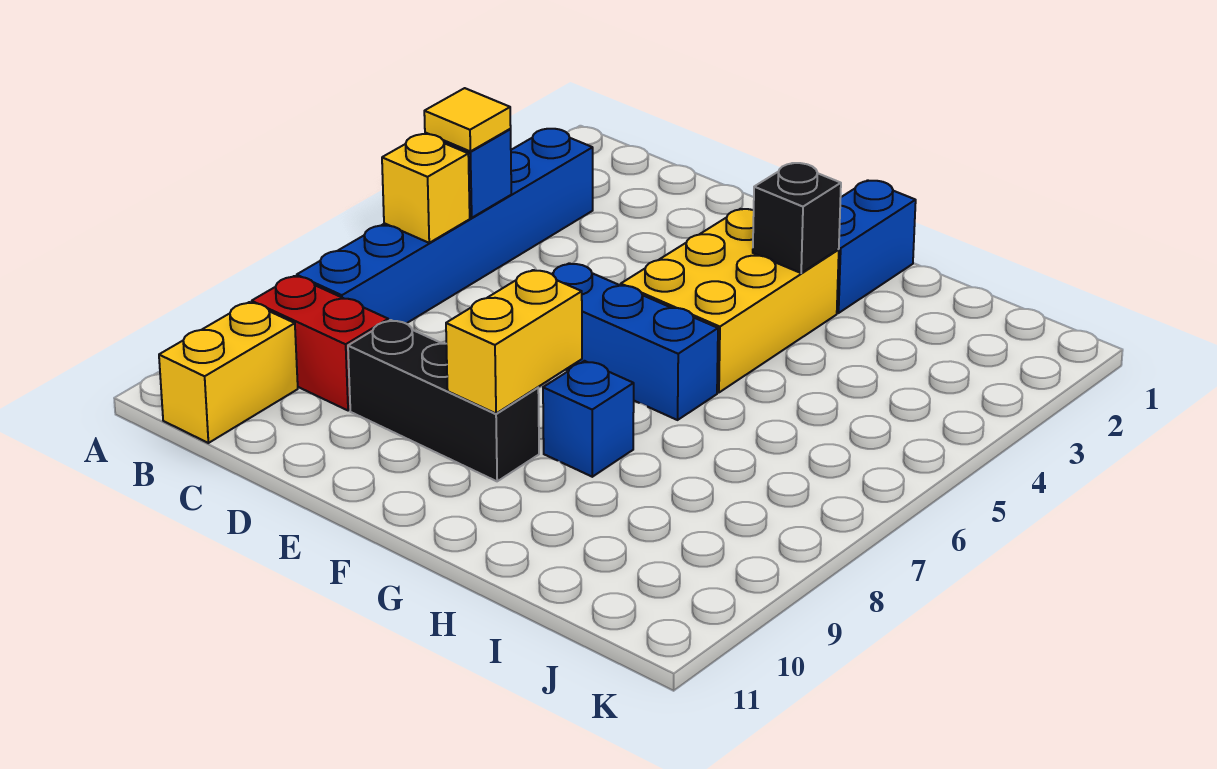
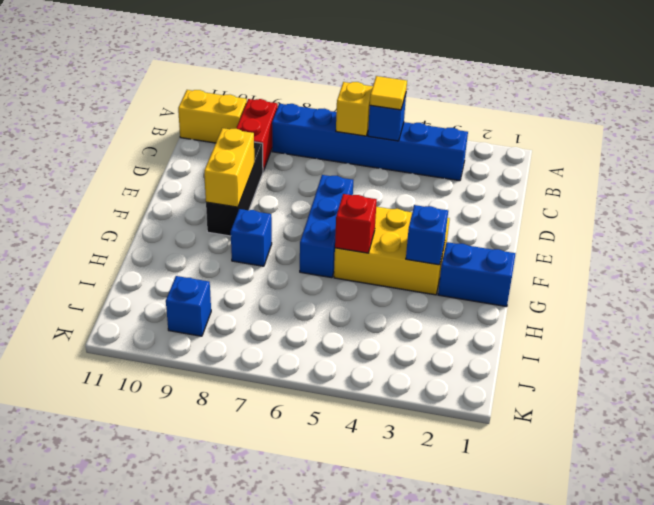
yellow 1x2 brick [446,270,582,413] -> yellow 1x2 brick turned to [204,128,254,207]
black 1x1 brick [753,163,841,273] -> blue 1x1 brick [406,205,448,265]
none -> red 1x1 brick [335,194,377,253]
none -> blue 1x1 brick [166,276,211,336]

